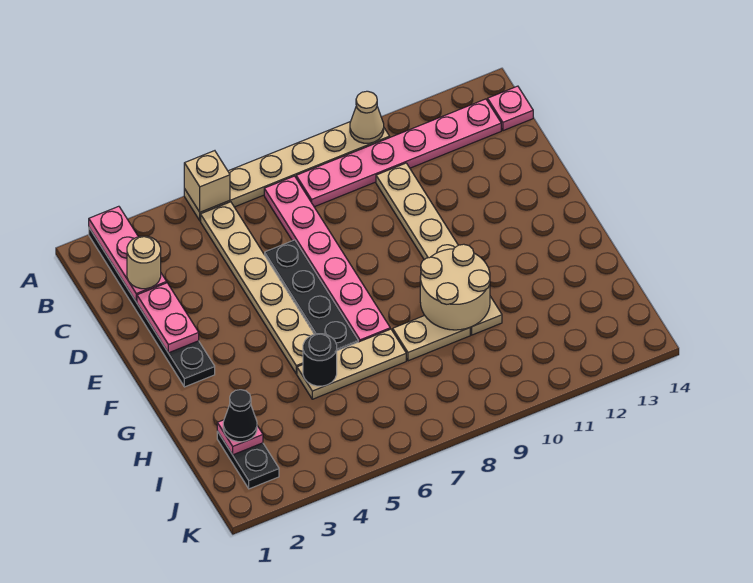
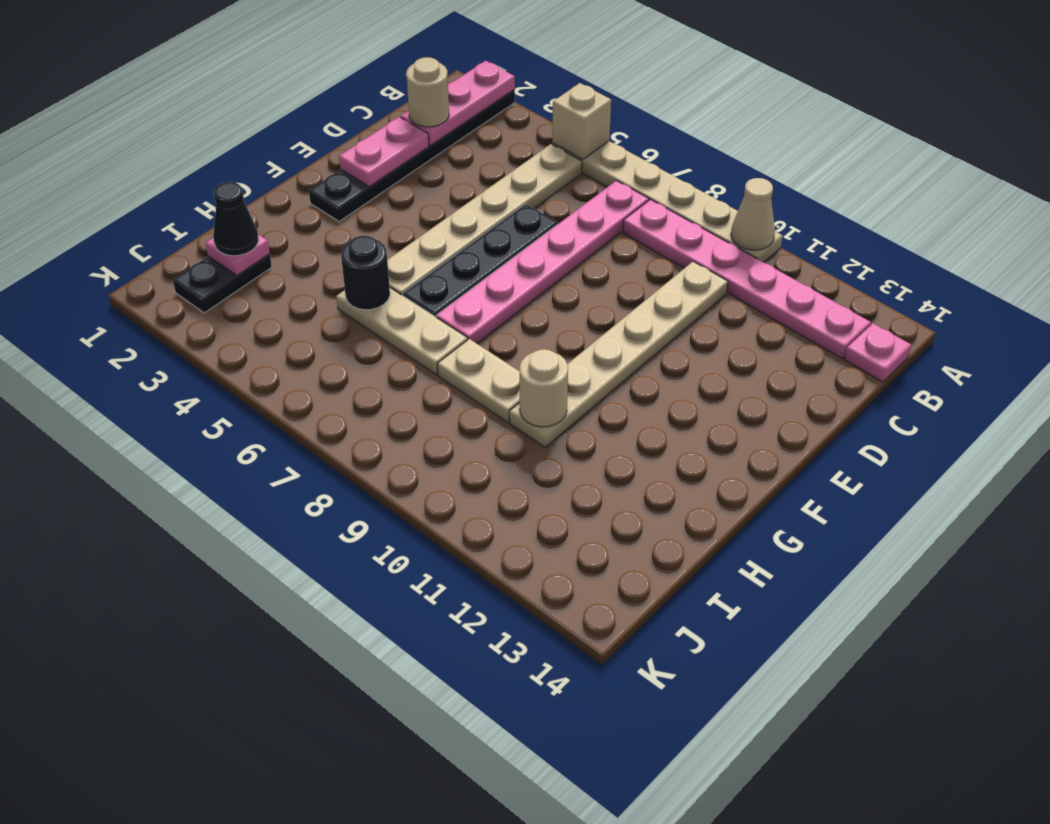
tan 2x2 round brick [420,244,490,330] -> tan 1x1 round brick [519,349,568,427]

